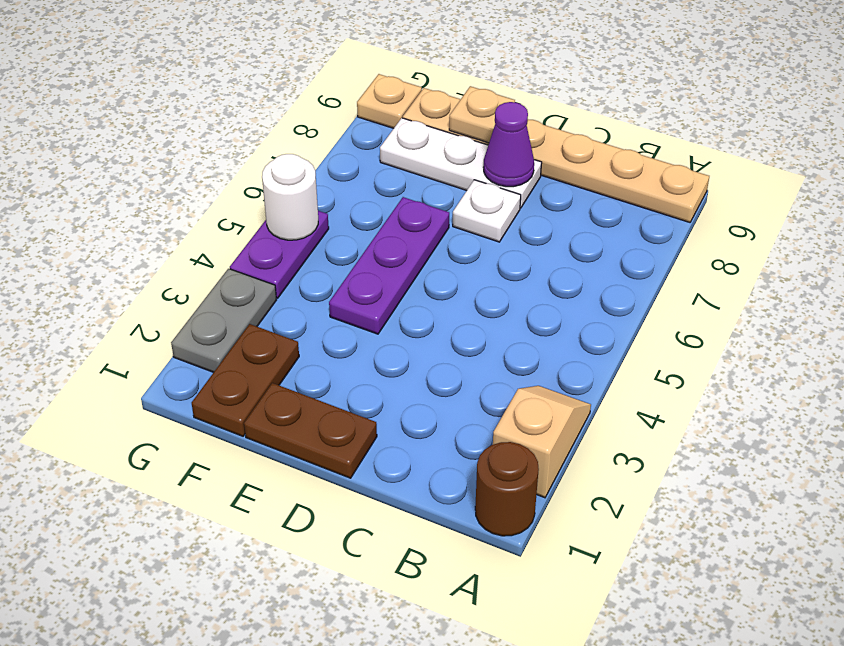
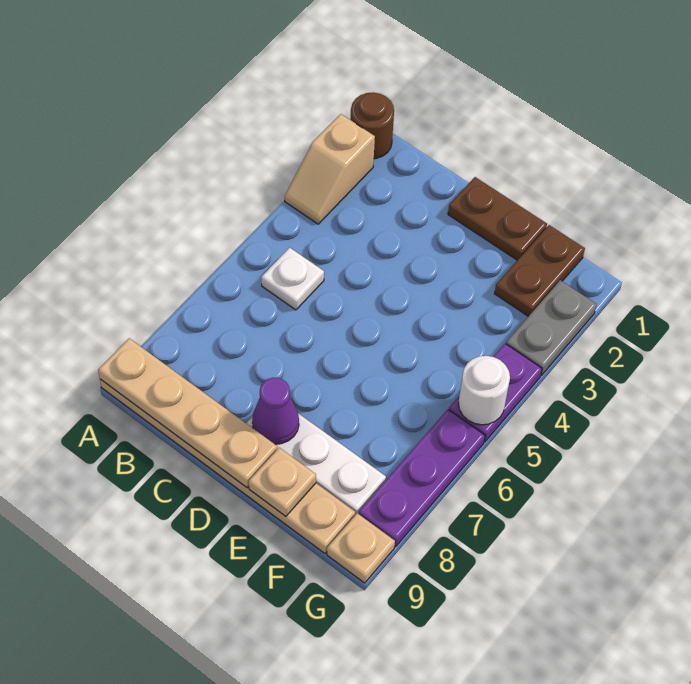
none -> tan 1x4 plate [98,338,277,488]
white 1x1 plate [453,180,521,242] -> white 1x1 plate moved to [261,248,324,310]
purple 1x3 plate [329,197,449,334] -> purple 1x3 plate moved to [358,409,485,547]

